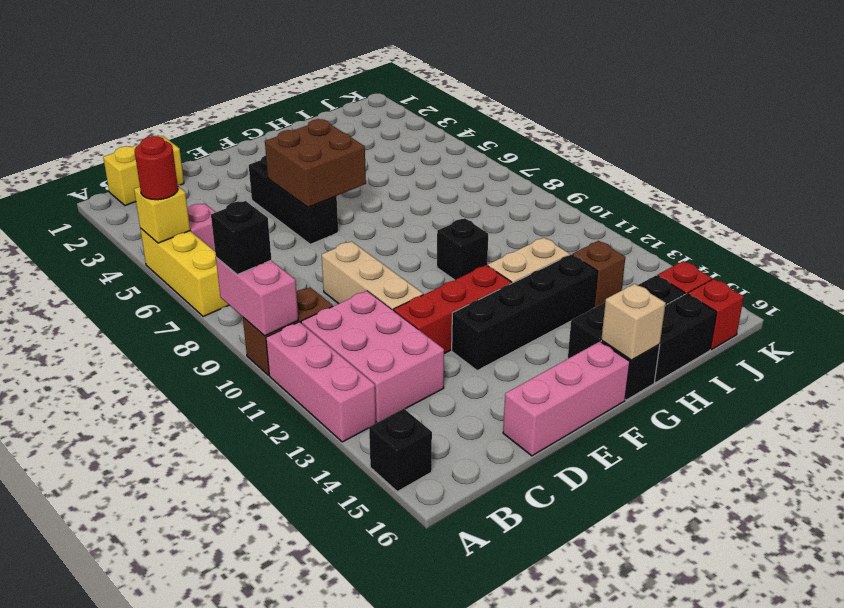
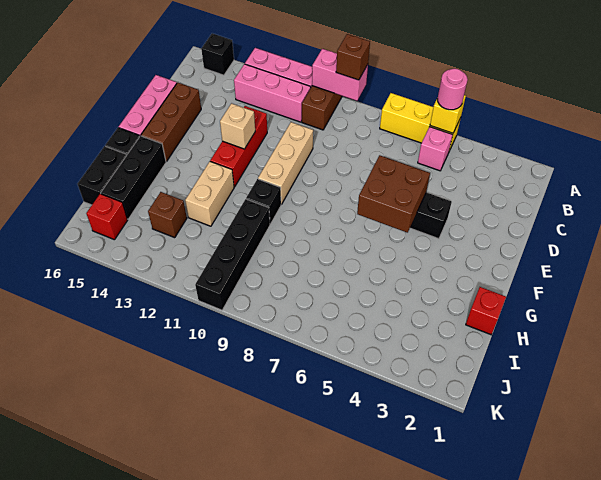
red 1x1 round brick [135,136,178,200] -> pink 1x1 round brick [437,69,468,110]
black 1x1 brick [211,201,271,275] -> brown 1x1 brick [336,34,370,80]
yellow 1x2 brick [103,136,184,206] -> none
pink 2x3 brick [301,291,444,423] -> pink 1x3 brick [234,64,311,122]
tan 1x3 brick [322,241,423,311] -> tan 1x3 brick turned to [258,122,313,204]
none -> brown 1x3 brick [141,83,201,162]
black 1x4 brick [452,255,598,370] -> black 1x4 brick moved to [195,199,270,310]
tan 1x1 brick [601,284,666,360] -> tan 1x1 brick moved to [220,103,255,149]
red 1x1 brick [688,279,744,350] -> red 1x1 brick moved to [466,287,506,335]

